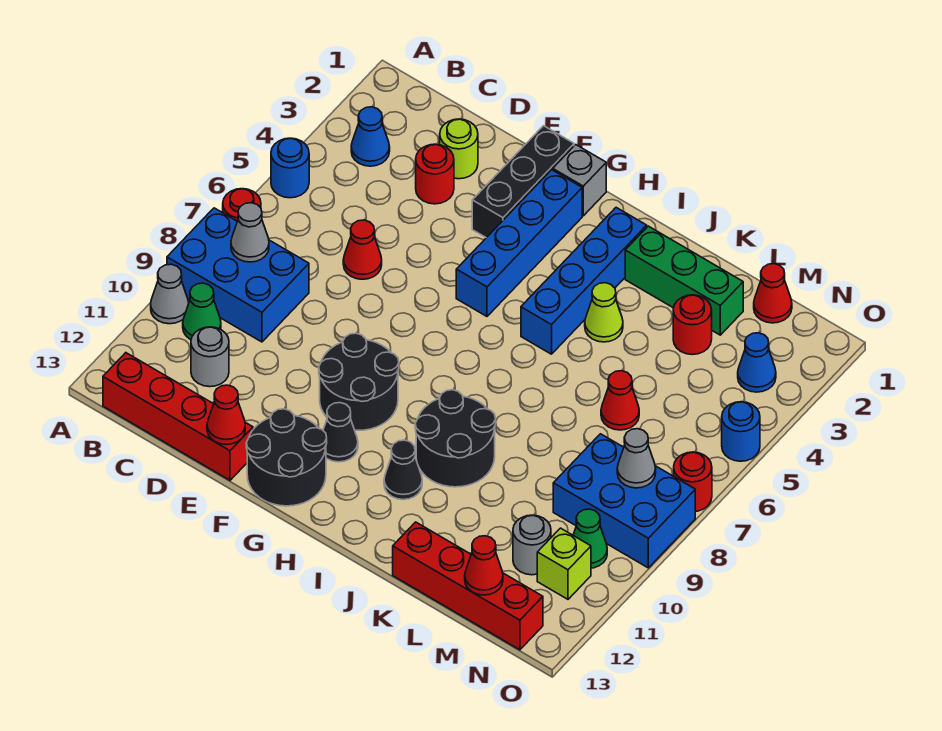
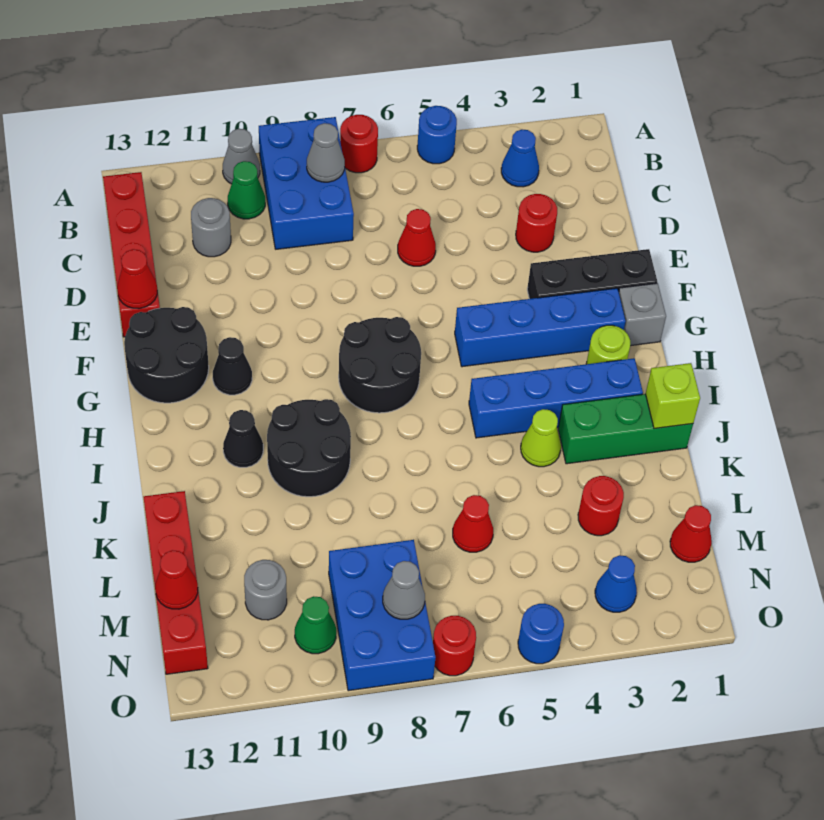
lime 1x1 round brick [440,119,478,179] -> lime 1x1 round brick moved to [586,325,630,364]
black 2x2 round brick [319,333,399,430] -> black 2x2 round brick moved to [339,317,421,413]
green 1x3 brick [625,226,743,335] -> green 1x3 brick turned to [558,394,693,464]
lime 1x1 brick [537,528,591,599] -> lime 1x1 brick moved to [646,363,700,429]

